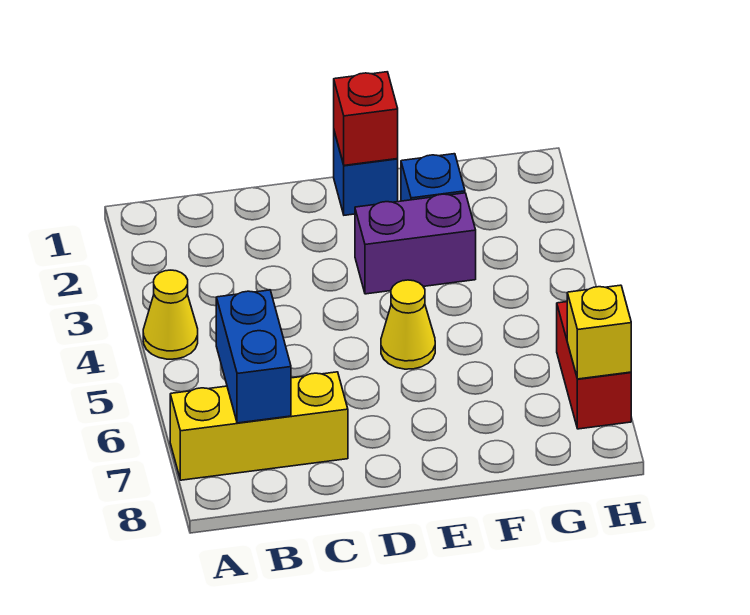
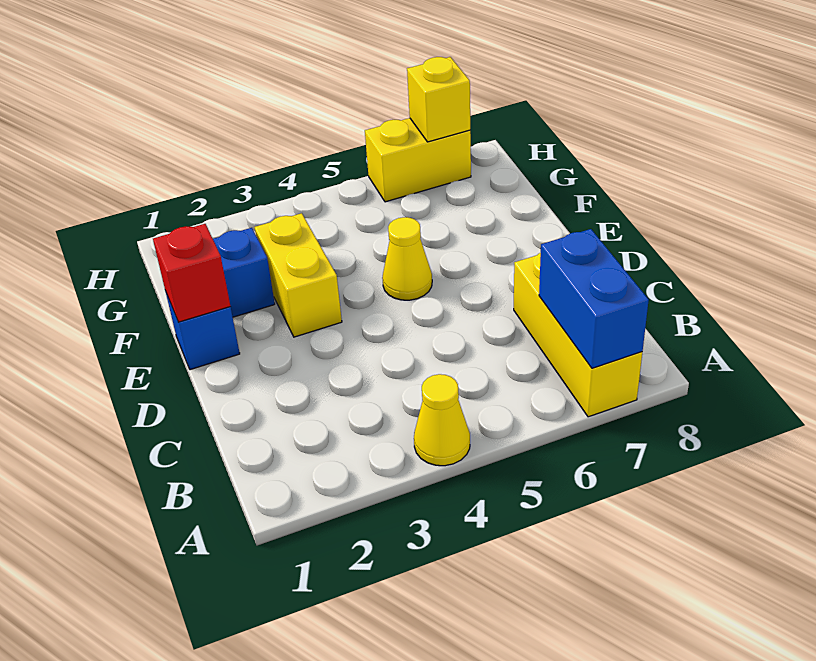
blue 1x2 brick [216,290,291,423] -> blue 1x2 brick turned to [539,229,649,368]
purple 1x2 brick [355,193,476,294] -> yellow 1x2 brick [255,213,342,337]
red 1x2 brick [557,302,631,429] -> yellow 1x2 brick [365,118,471,202]

